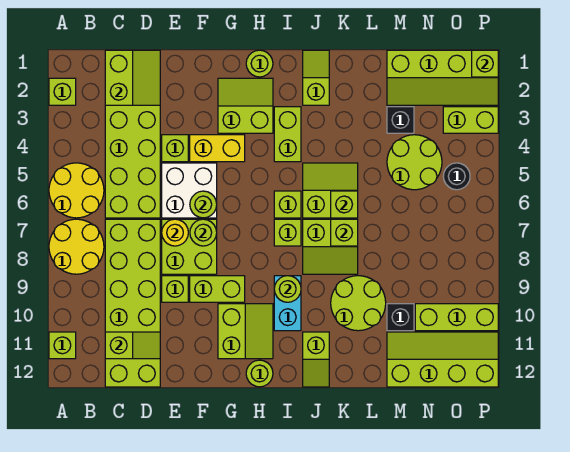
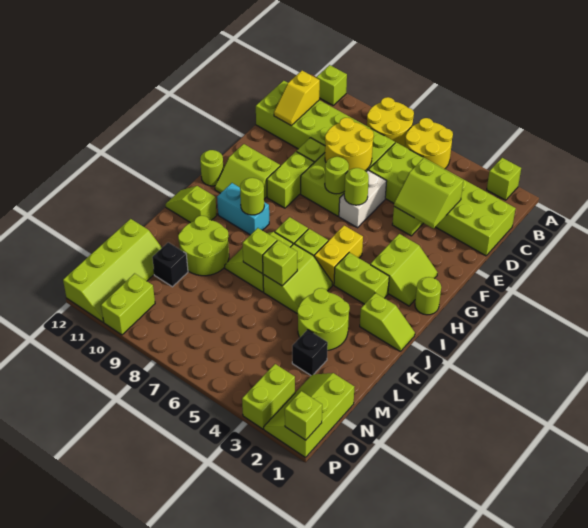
lime 2x2 slope [105,50,160,105] -> lime 2x2 slope moved to [394,158,463,228]
lime 1x2 slope [105,332,160,359] -> yellow 1x2 slope [274,71,320,126]
white 2x2 brick [162,163,217,218] -> white 1x2 brick [339,170,387,228]
yellow 1x1 round brick [162,219,188,246] -> yellow 2x2 round brick [325,118,374,171]
yellow 1x2 brick [190,135,245,162] -> yellow 1x2 brick moved to [314,226,363,285]
lime 2x4 slope [387,50,498,105] -> lime 2x3 slope [264,373,354,457]
lime 2x2 round brick [387,135,442,190] -> lime 2x2 round brick moved to [297,288,350,351]
lime 1x3 brick [415,304,498,331] -> lime 1x2 brick [101,273,155,335]
black 1x1 round brick [443,163,470,190] -> none

